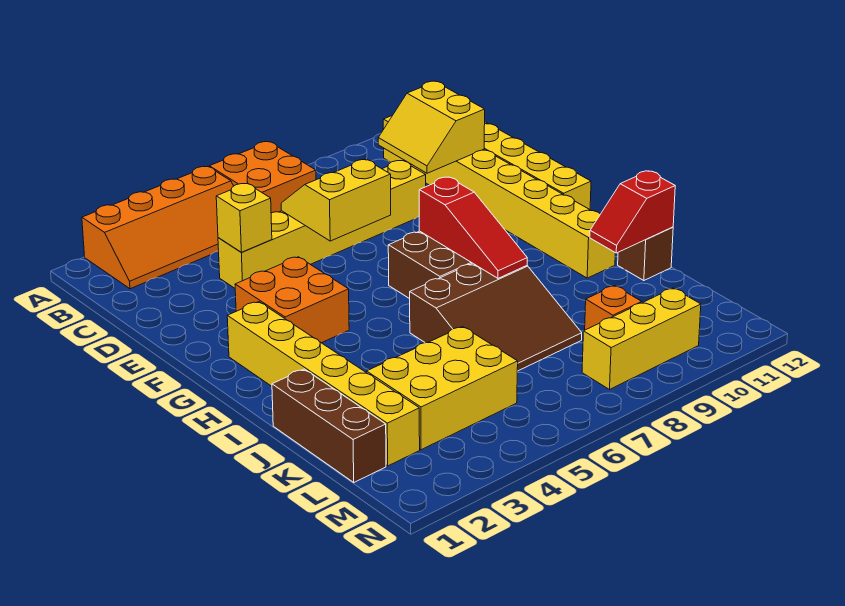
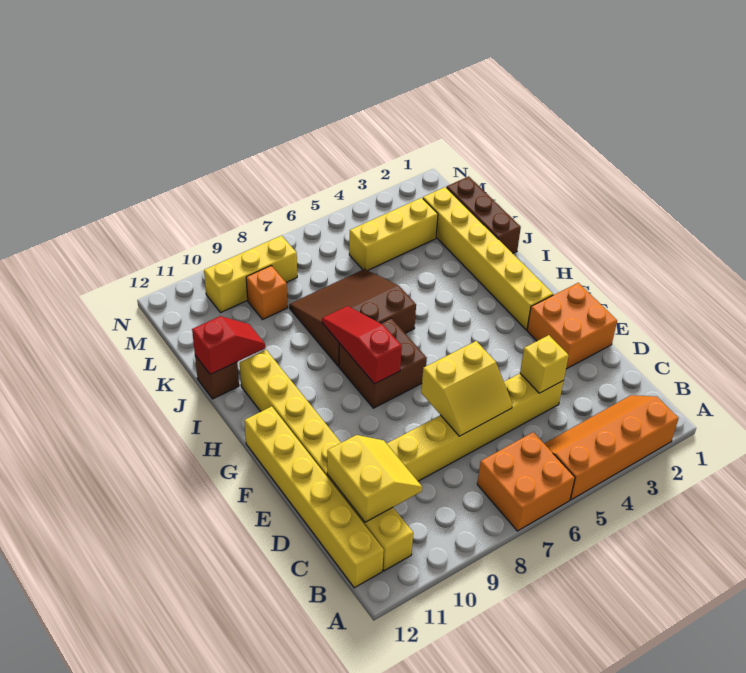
orange 2x2 brick [235,257,349,343] -> orange 2x2 brick moved to [527,283,617,369]
yellow 2x3 brick [367,327,518,450] -> yellow 1x3 brick [349,198,438,270]

